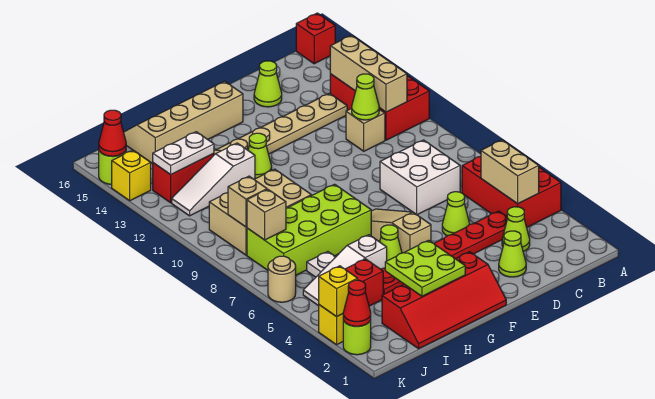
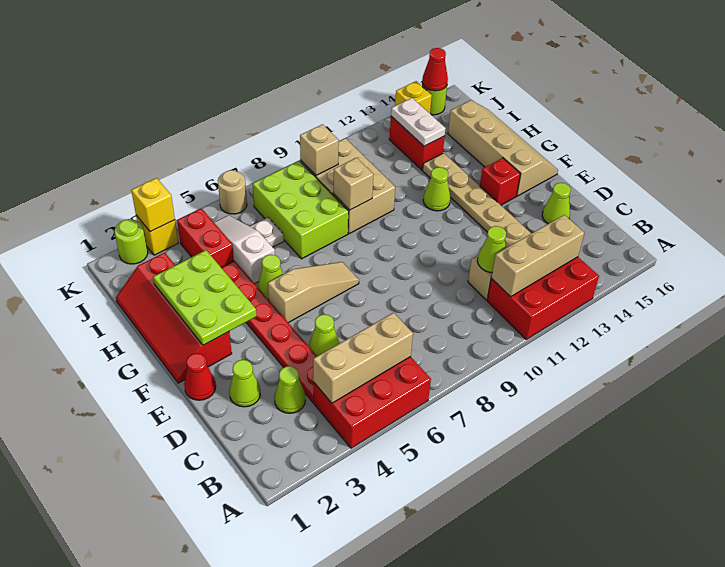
red 1x1 brick [296,13,335,64] -> red 1x1 brick moved to [480,158,520,205]
tan 1x2 brick [481,140,539,204] -> tan 1x3 brick [313,313,413,403]
white 2x2 brick [380,140,460,215] -> none
lime 2x2 plate [385,240,465,296] -> lime 2x3 plate [153,250,256,345]
lime 2x4 brick [247,184,371,275] -> lime 2x3 brick [253,161,349,259]
white 1x3 slope [172,143,255,216] -> none
tan 1x1 brick [247,189,286,240] -> tan 1x1 brick moved to [333,158,373,210]
red 1x1 cone [343,280,371,326] -> red 1x1 cone moved to [184,353,216,400]

